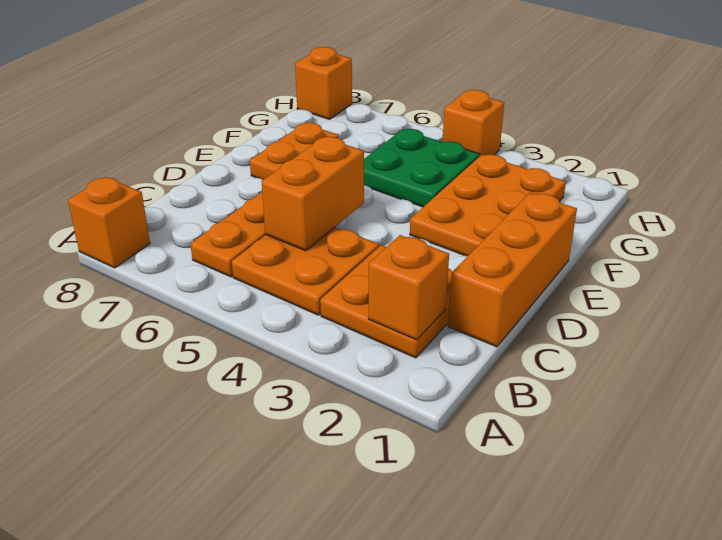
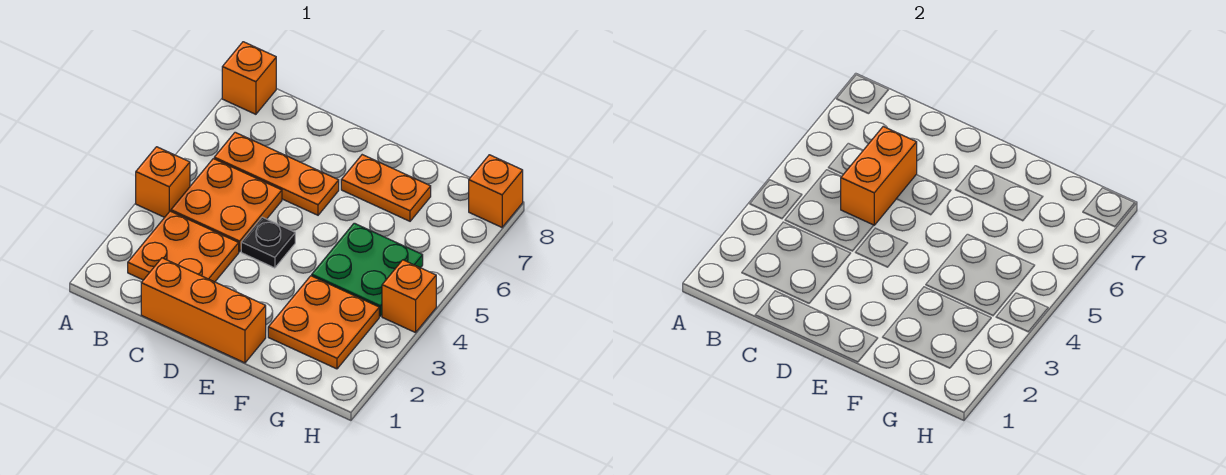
orange 1x1 brick [368,235,449,340] -> orange 1x1 brick moved to [136,147,190,217]
orange 1x2 brick [262,137,364,251] -> orange 1x2 brick turned to [841,127,917,225]
none -> black 1x1 plate [241,217,295,268]
orange 2x3 plate [410,154,566,256] -> orange 2x2 plate [268,276,379,369]

